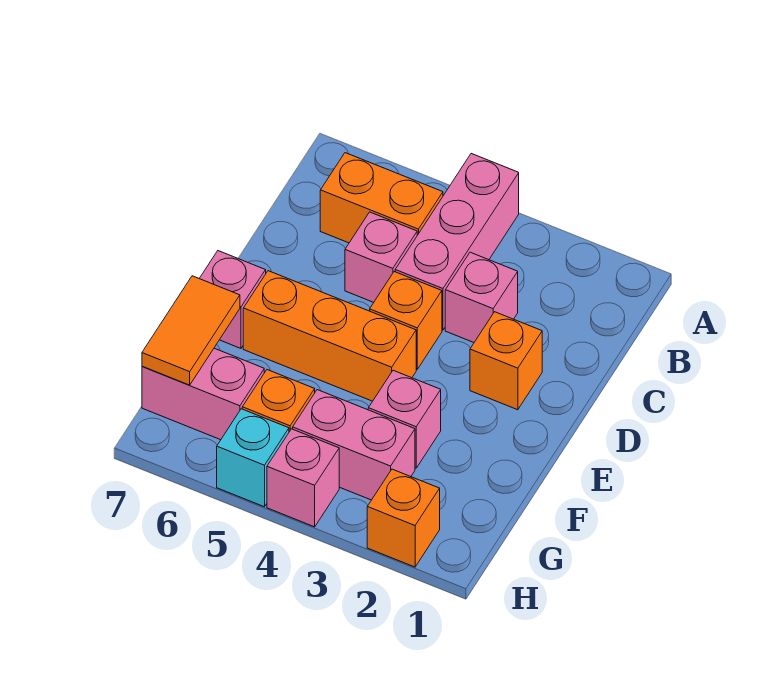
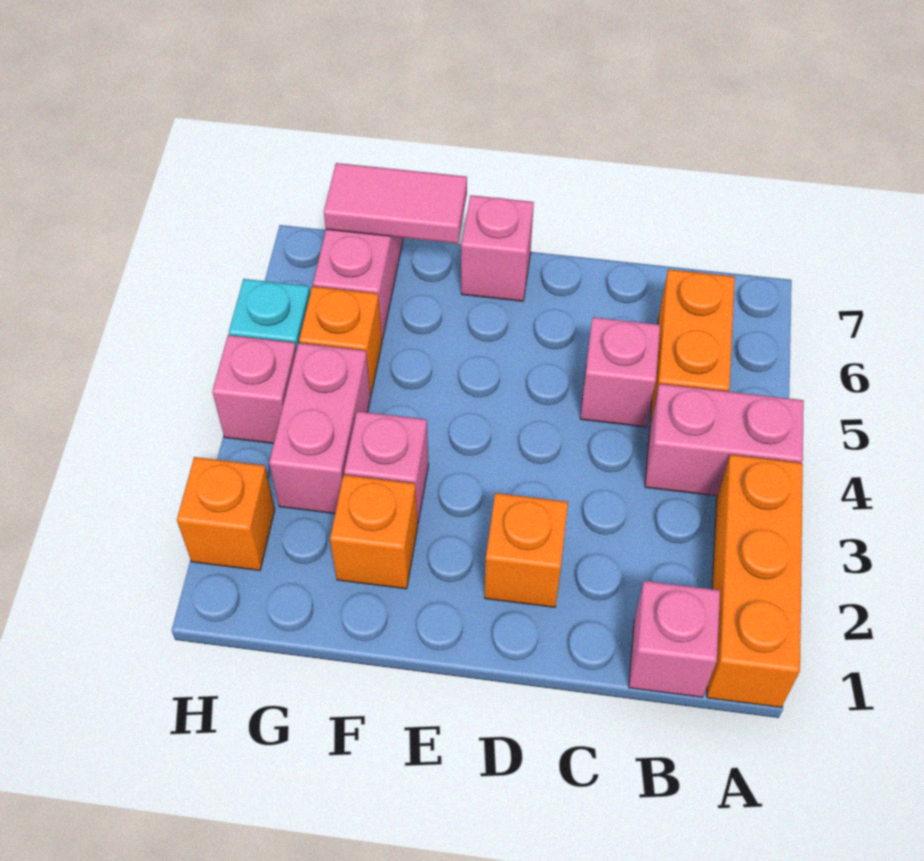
pink 1x3 brick [395,154,519,330] -> pink 1x2 brick [645,384,804,496]
pink 1x1 brick [445,252,518,342] -> pink 1x1 brick moved to [629,581,720,697]
orange 1x1 brick [370,272,442,369] -> orange 1x1 brick moved to [330,475,418,589]
orange 1x3 brick [243,271,416,401] -> orange 1x3 brick moved to [707,455,803,707]
orange 1x2 tile [142,276,240,385] -> pink 1x2 tile [324,163,467,244]

